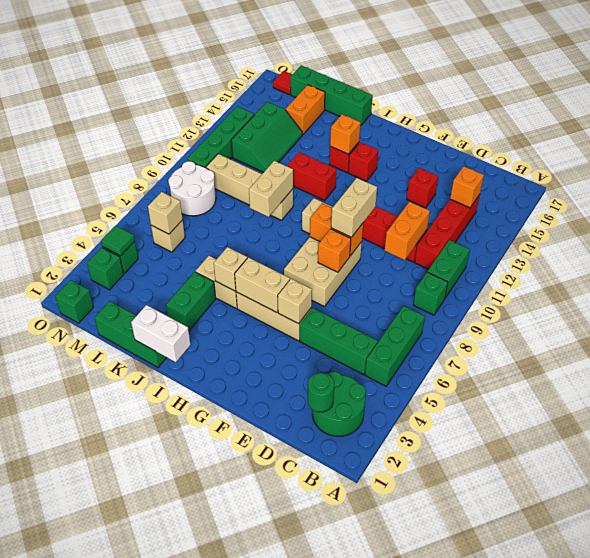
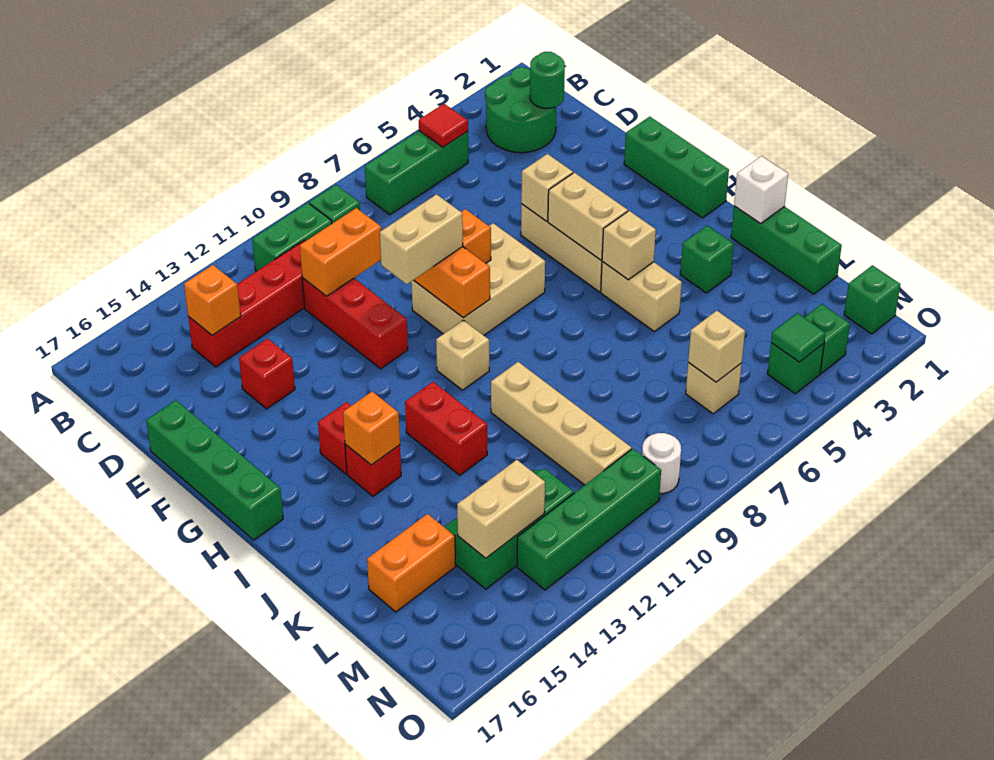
green 1x3 brick [300,308,378,375] -> green 1x3 brick moved to [624,116,729,218]
white 1x2 brick [131,305,191,362] -> white 1x1 brick [734,156,788,224]
green 1x2 brick [166,272,216,330] -> green 1x1 brick [680,226,734,293]
tan 1x2 brick [249,161,293,217] -> tan 1x2 brick moved to [457,460,545,558]
green 1x4 brick [290,65,373,125] -> green 1x4 brick moved to [146,400,283,540]
white 2x2 round brick [168,161,216,216] -> white 1x1 round brick [642,433,681,494]
red 1x1 tile [273,71,292,95] -> red 1x1 tile moved to [419,104,468,147]

